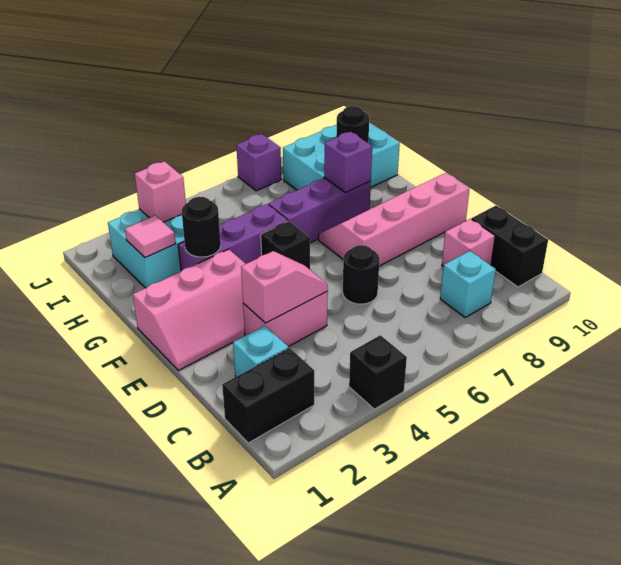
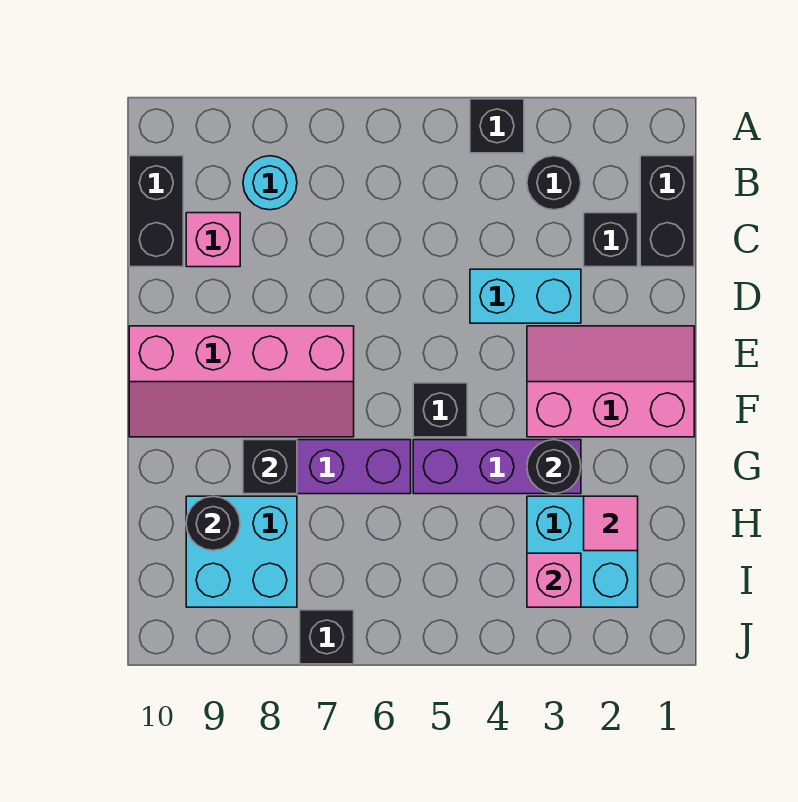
black 1x2 brick [222,348,314,443] -> black 1x2 brick turned to [640,156,694,267]
cyan 1x1 brick [440,251,496,318] -> cyan 1x1 round brick [243,156,297,210]
cyan 1x1 brick [233,326,289,377] -> black 1x1 brick [584,213,638,267]
pink 1x2 brick [243,292,328,346] -> cyan 1x2 brick [470,269,581,323]
pink 1x2 slope [241,251,328,323] -> none
black 1x1 round brick [343,245,380,304] -> black 1x1 round brick moved to [527,156,581,210]
purple 1x1 brick [324,132,372,193] -> black 1x1 brick [243,440,297,494]
cyan 2x3 brick [283,123,400,190] -> cyan 2x2 brick [186,496,297,607]
purple 1x1 brick [236,134,281,191] -> black 1x1 brick [300,610,354,664]

